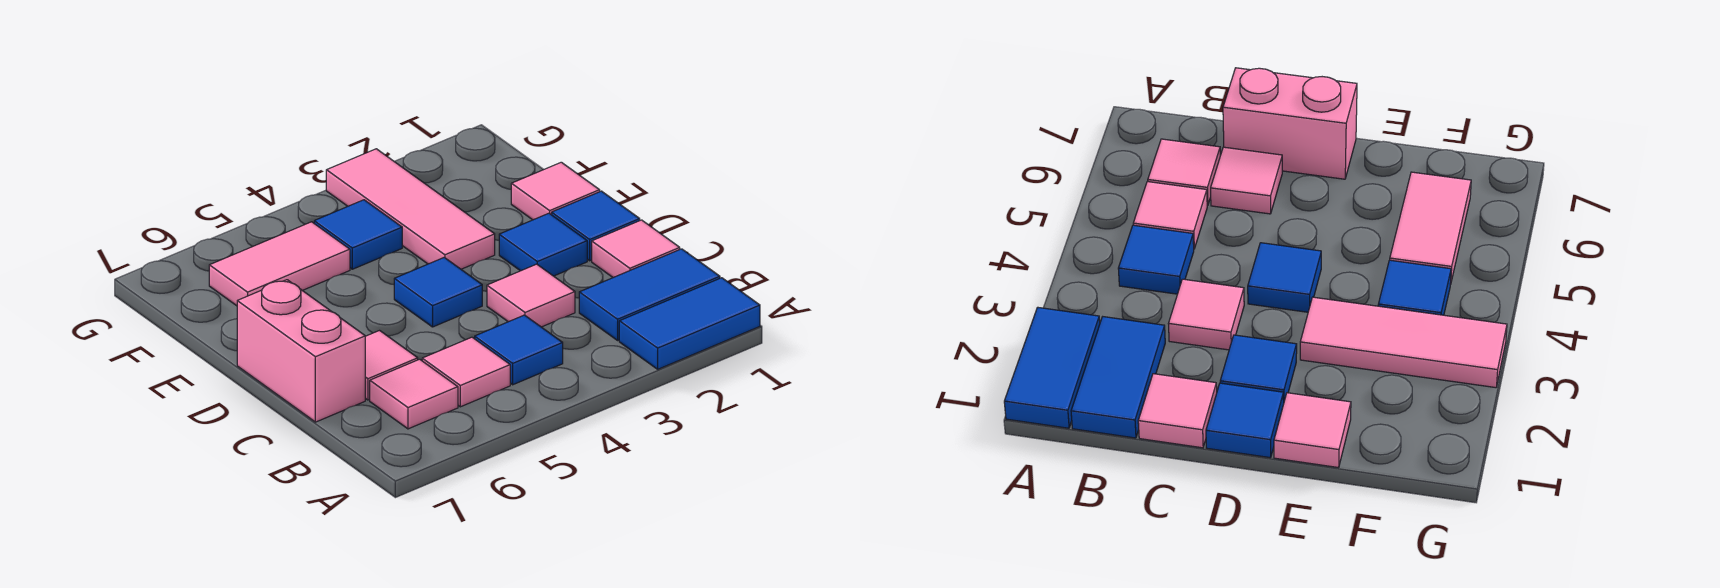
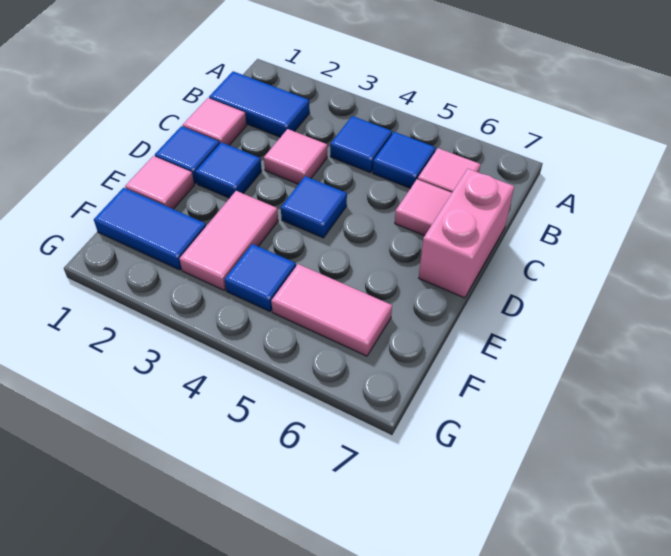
blue 1x2 tile [619,278,760,369] -> blue 1x2 tile moved to [94,188,206,270]
pink 1x1 tile [422,337,510,407] -> blue 1x1 tile [373,132,436,188]
pink 1x3 tile [326,149,495,269] -> pink 1x2 tile [180,191,278,290]

